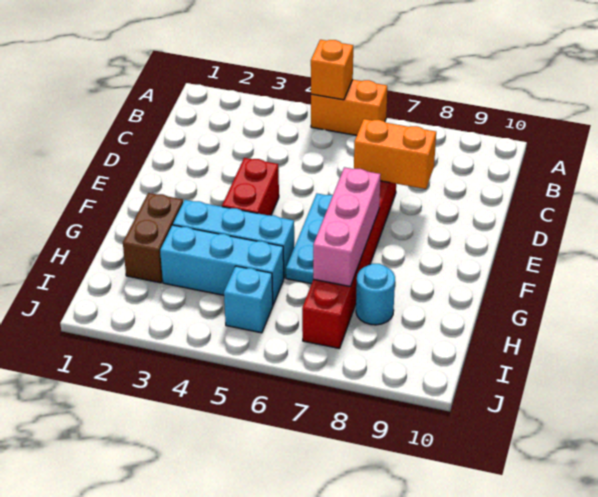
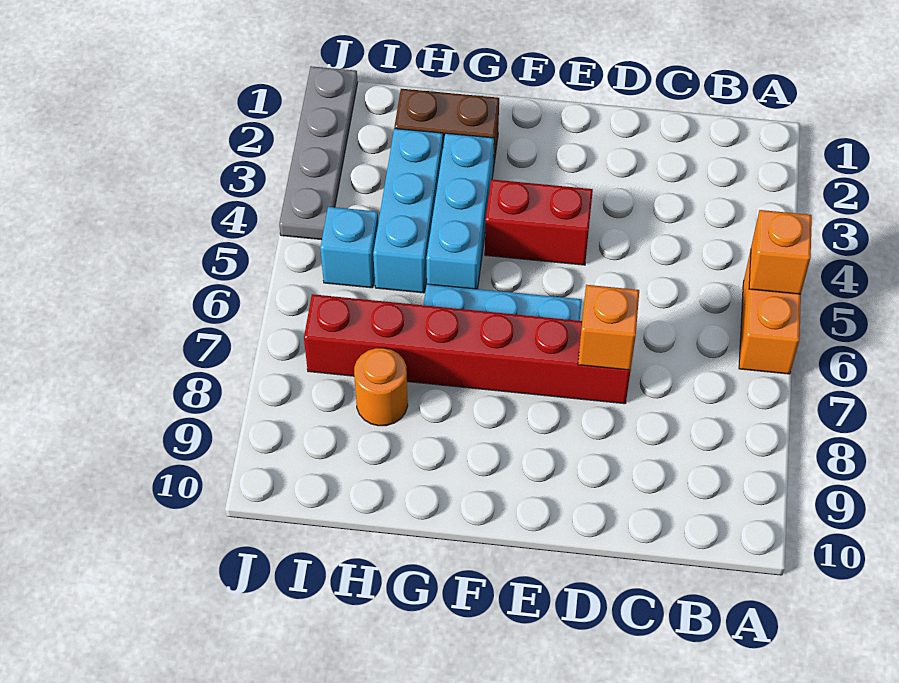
orange 1x2 brick [354,119,436,189] -> orange 1x1 brick [578,285,639,370]
pink 1x3 brick [313,167,381,287] -> none
cyan 1x1 round brick [356,264,395,325] -> orange 1x1 round brick [354,348,408,426]
none -> grey 1x4 plate [279,66,358,240]

